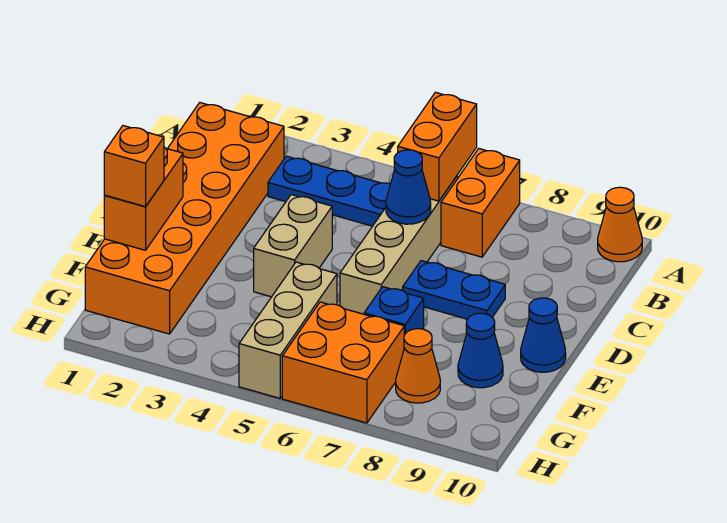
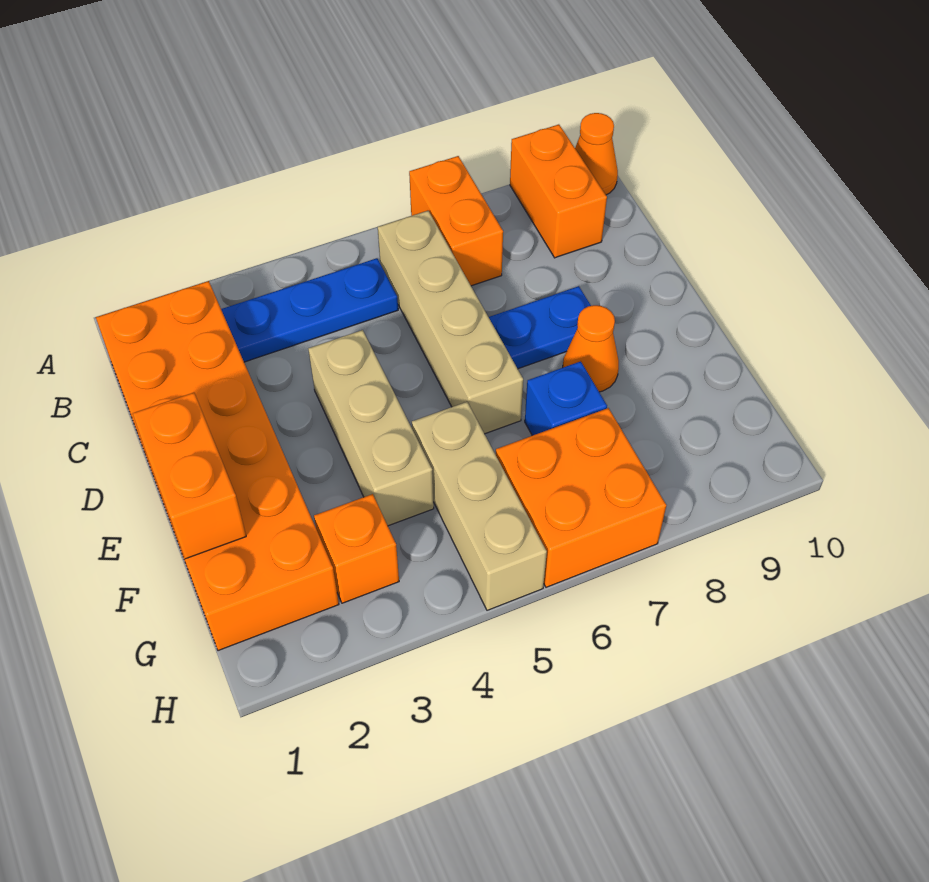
orange 1x2 brick [398,92,477,201] -> orange 1x2 brick moved to [510,124,607,258]
blue 1x1 cone [386,150,431,224] -> none
tan 1x2 brick [254,195,332,297] -> tan 1x3 brick [308,330,434,526]
blue 1x1 cone [521,298,566,372] -> none
orange 1x1 brick [104,126,164,207] -> orange 1x1 brick moved to [314,494,399,603]
blue 1x1 cone [458,313,503,388] -> none
orange 1x1 cone [396,329,440,403] -> orange 1x1 cone moved to [563,305,619,392]

